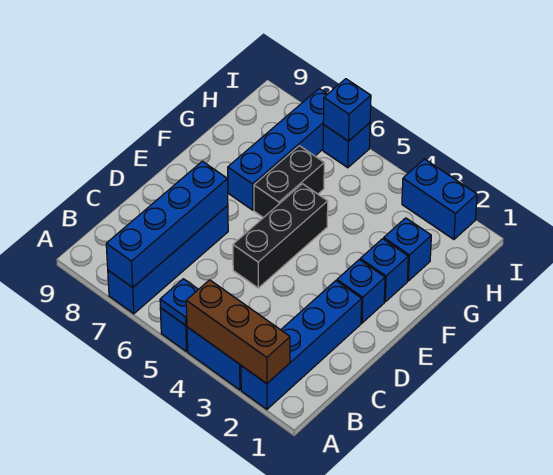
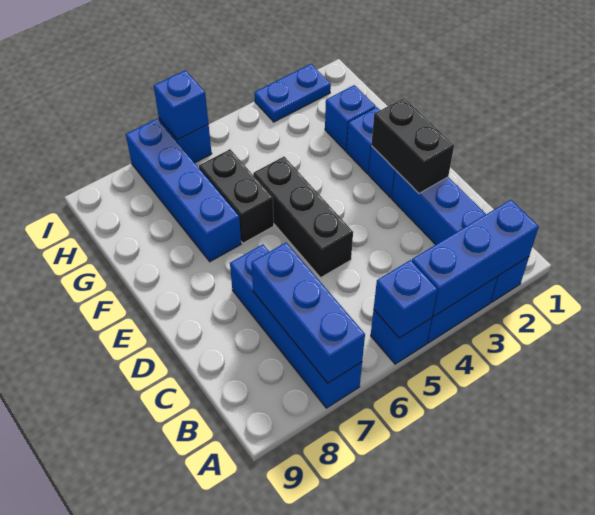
brown 1x3 brick [186,280,290,384] -> blue 1x3 brick [412,200,539,317]
blue 1x1 plate [160,279,198,325] -> blue 1x1 brick [374,260,438,338]
blue 1x4 brick [106,161,228,288] -> blue 1x3 brick [251,243,365,383]
none -> black 1x2 brick [371,98,454,193]
blue 1x2 brick [402,159,477,239] -> blue 1x2 plate [254,64,331,122]

